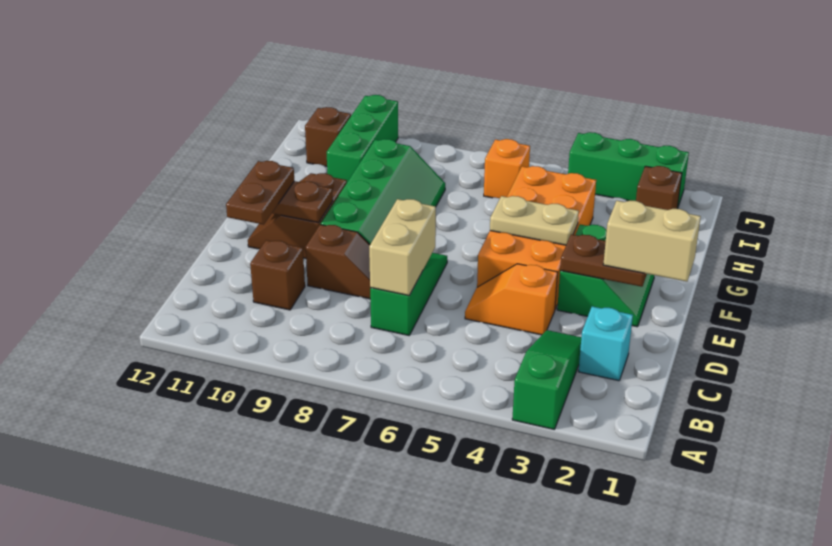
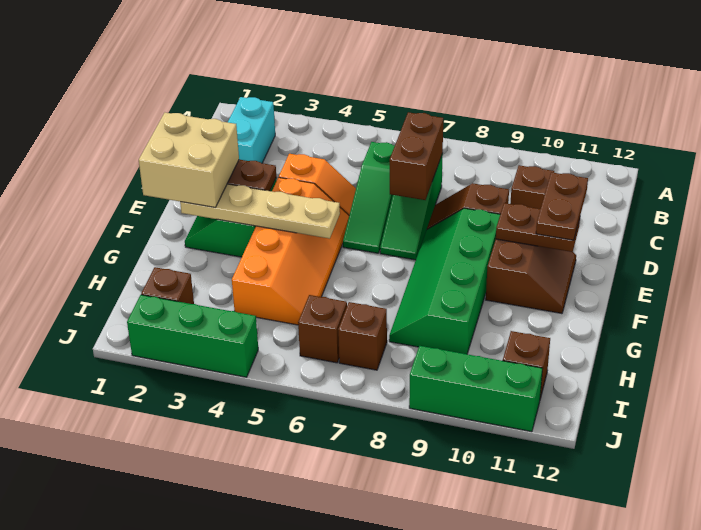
green 1x3 slope [512,330,581,429] -> green 1x3 slope moved to [343,142,395,253]
cyan 1x1 brick [578,306,633,381] -> cyan 1x2 brick [228,97,275,163]
tan 1x2 brick [369,199,436,295] -> brown 1x2 brick [390,112,443,200]
tan 1x2 brick [603,201,701,282] -> tan 2x2 brick [139,113,239,207]
orange 2x4 brick [477,166,596,309] -> orange 2x4 slope [232,178,349,325]
tan 1x2 plate [490,196,579,245] -> tan 1x4 plate [180,184,340,239]
green 1x3 brick [327,95,398,182] -> green 1x3 brick turned to [409,346,543,432]
orange 1x1 brick [484,139,530,198] -> brown 1x1 brick [298,295,347,363]
none -> brown 1x1 brick [338,302,387,370]

